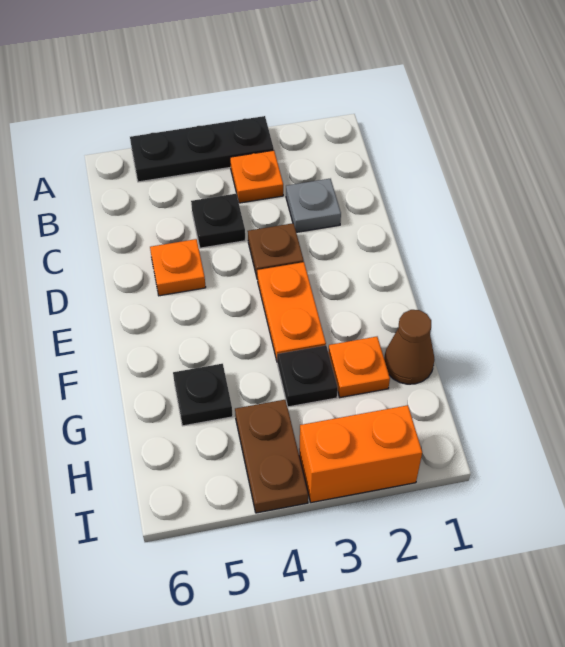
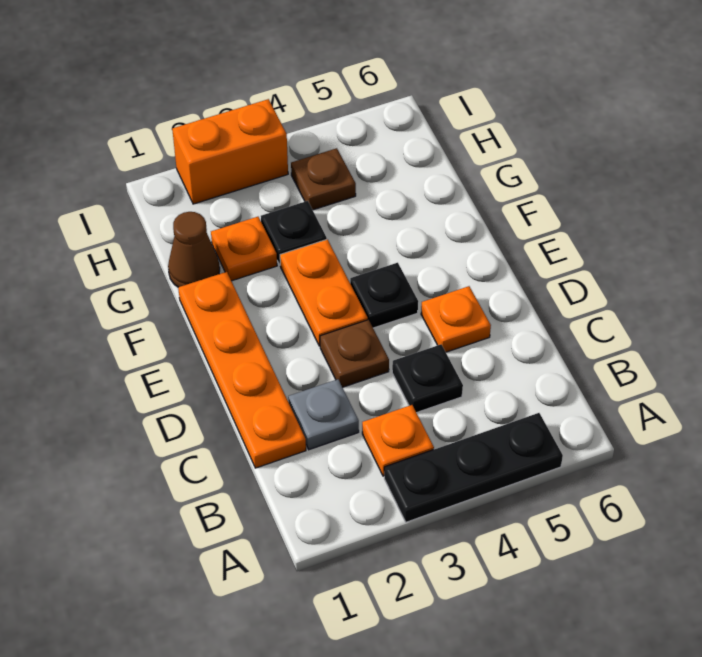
none -> orange 1x4 plate [178,272,306,468]
black 1x1 plate [173,364,233,426] -> black 1x1 plate moved to [350,263,418,328]
brown 1x2 plate [235,399,308,513] -> brown 1x1 plate [291,148,356,210]

